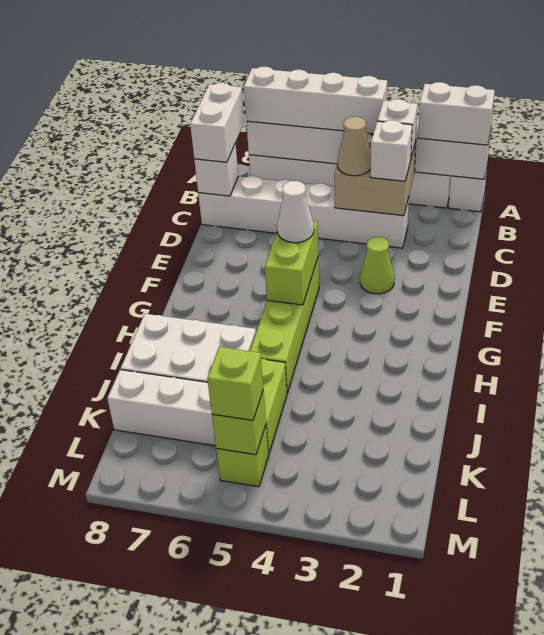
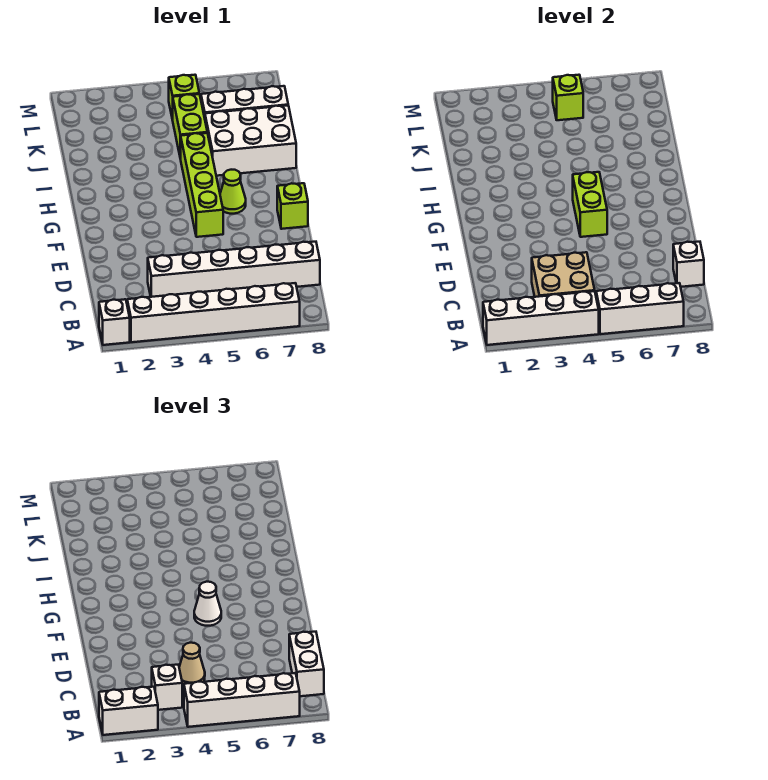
white 1x1 brick [371,120,412,181] -> none
lime 1x1 cone [360,237,394,294] -> lime 1x1 cone moved to [220,170,246,214]
lime 1x1 brick [207,347,263,420] -> lime 1x1 brick moved to [277,183,308,229]

